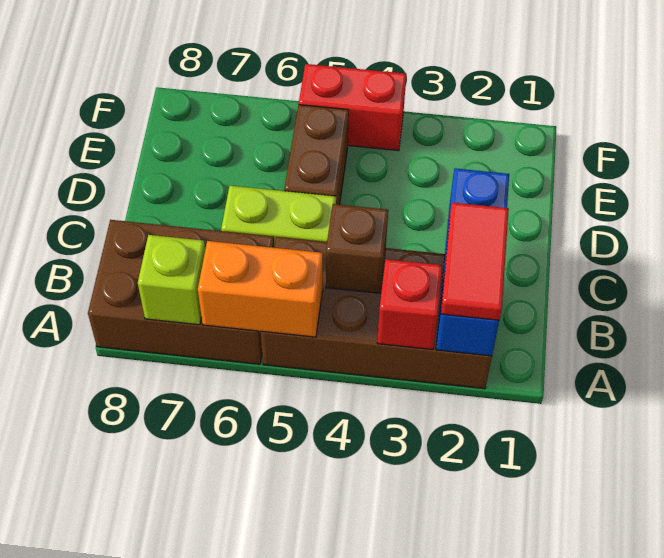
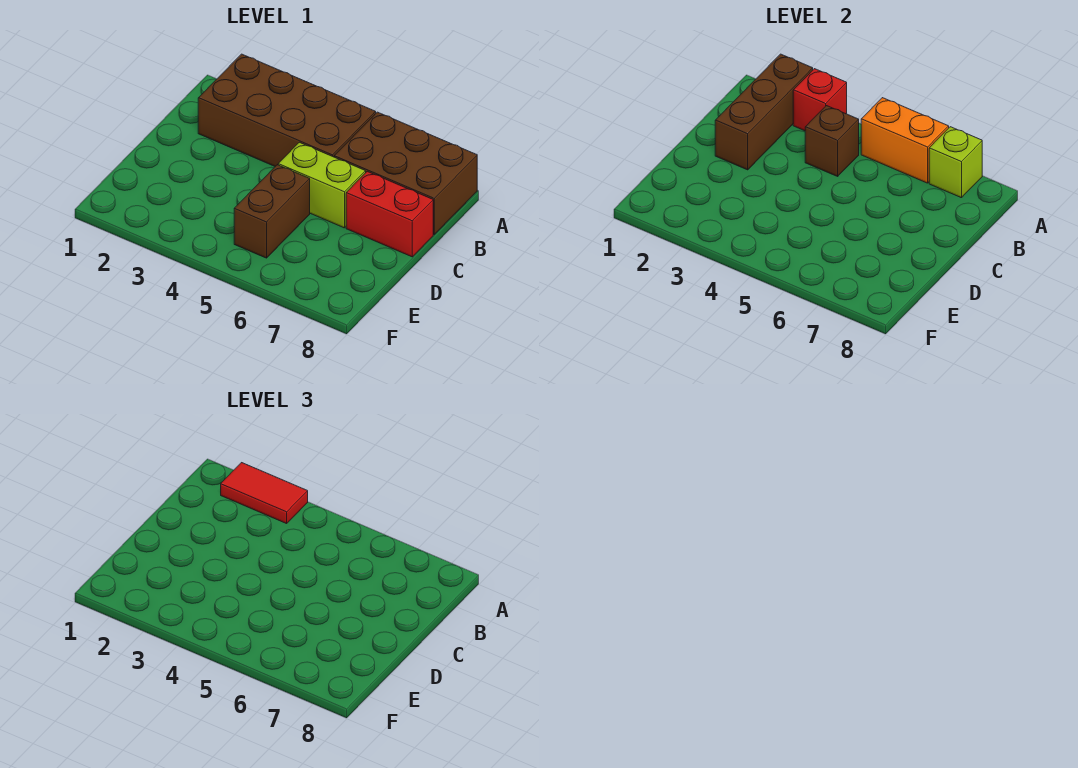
blue 1x3 brick [436,168,509,356] -> brown 1x3 brick [715,54,813,170]
red 1x2 tile [441,202,509,320] -> red 1x2 tile turned to [221,463,308,524]
red 1x2 brick [299,64,406,151] -> red 1x2 brick moved to [346,171,433,257]

